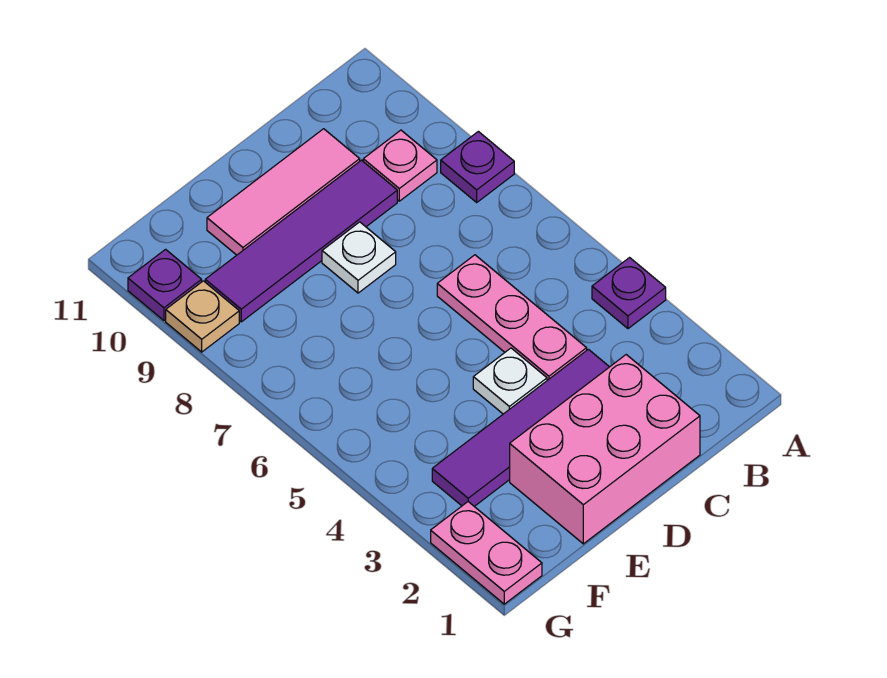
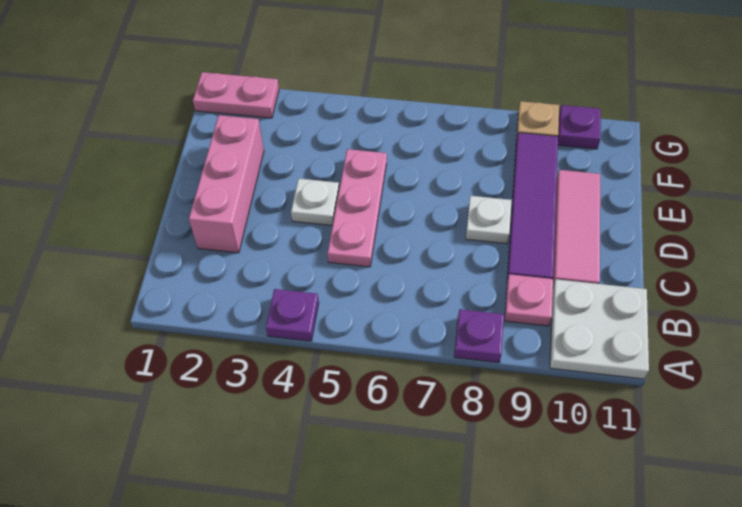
none -> white 2x2 plate [550,279,649,379]
pink 2x3 brick [510,355,700,544] -> pink 1x3 brick [189,115,264,253]
purple 1x4 tile [432,349,609,506] -> none
pink 1x3 plate [437,255,587,380] -> pink 1x3 plate turned to [328,149,387,267]

